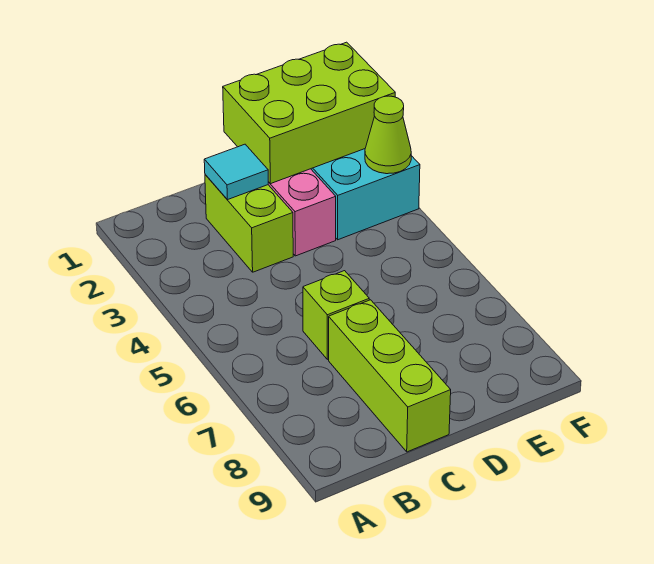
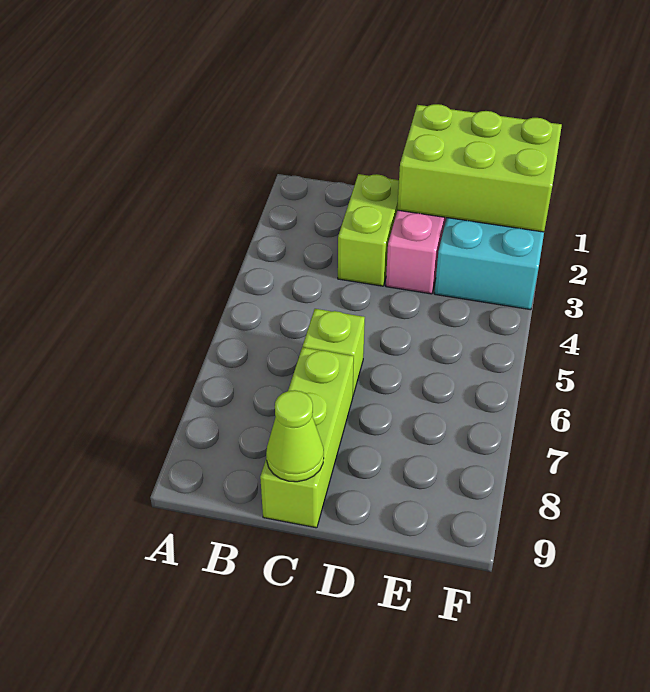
cyan 1x1 tile [204,144,268,200] -> none
lime 1x1 cone [365,96,411,174] -> lime 1x1 cone moved to [266,390,324,482]

